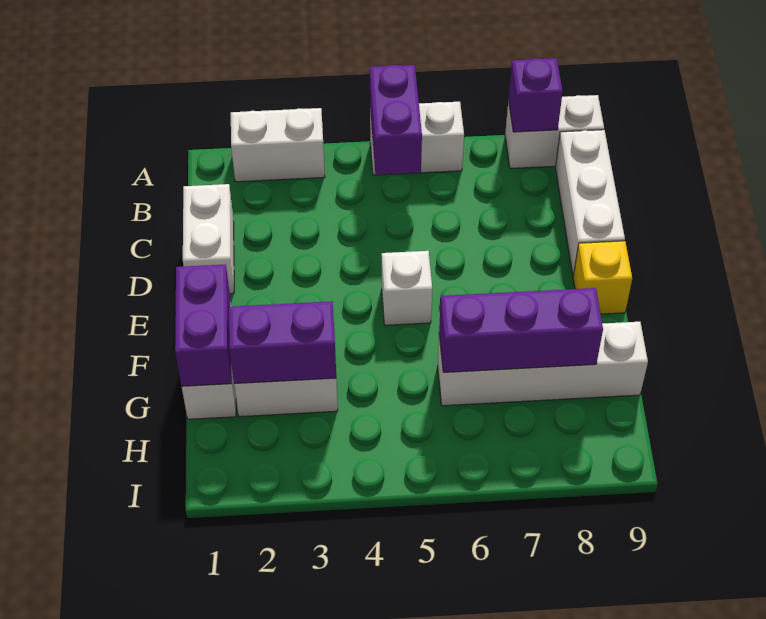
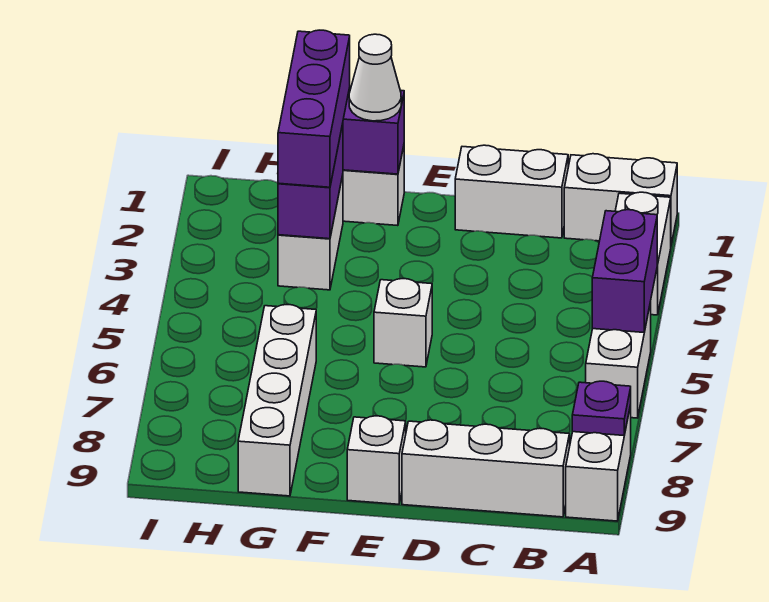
none -> white 1x2 brick [564,154,677,244]
purple 1x2 brick [370,65,422,175] -> purple 1x2 brick turned to [592,210,657,332]
purple 1x1 brick [509,58,563,132] -> purple 1x1 plate [572,381,631,436]
yellow 1x1 brick [573,241,632,314] -> white 1x1 brick [347,416,406,504]
none -> white 1x1 cone [349,34,401,121]
purple 1x3 brick [439,288,603,372] -> purple 1x3 brick moved to [278,30,350,187]

